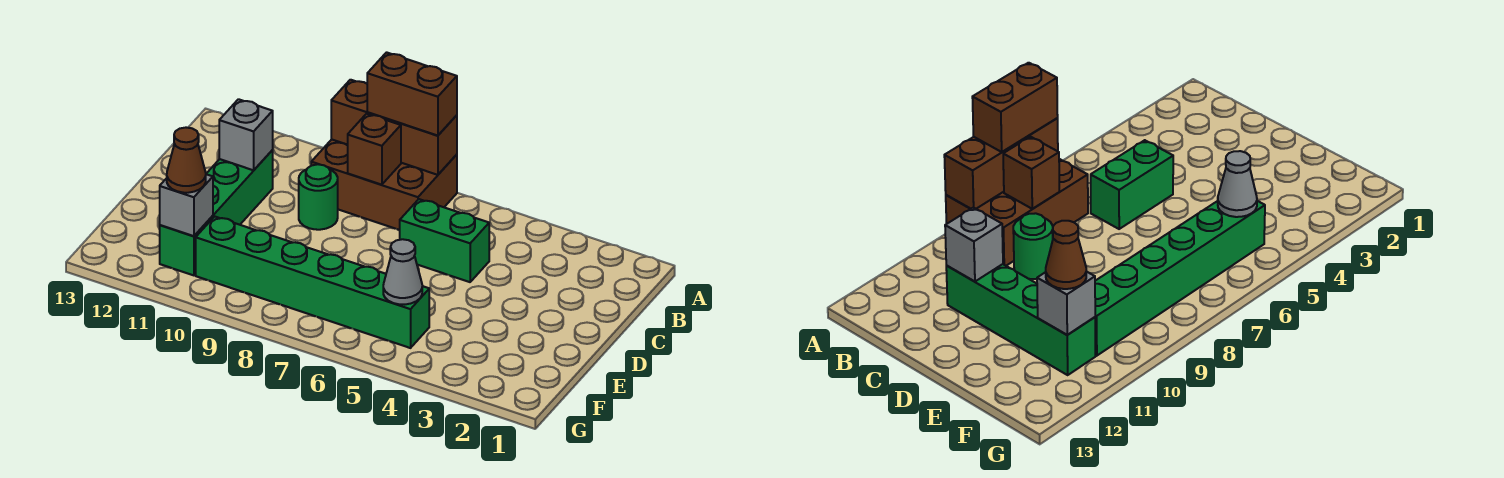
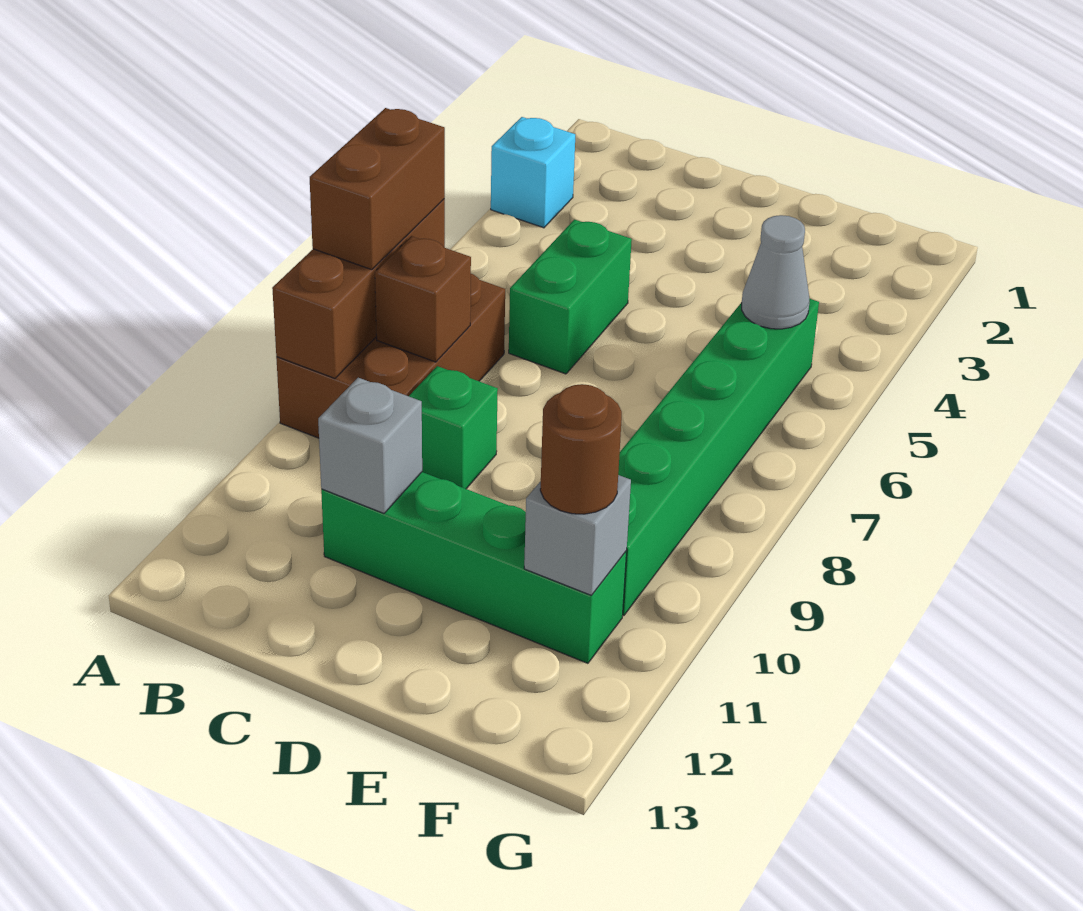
none -> cyan 1x1 brick [491,117,575,228]
green 1x1 round brick [299,164,338,230] -> green 1x1 brick [409,366,498,489]
brown 1x1 cone [167,128,206,193] -> brown 1x1 round brick [540,384,622,514]

